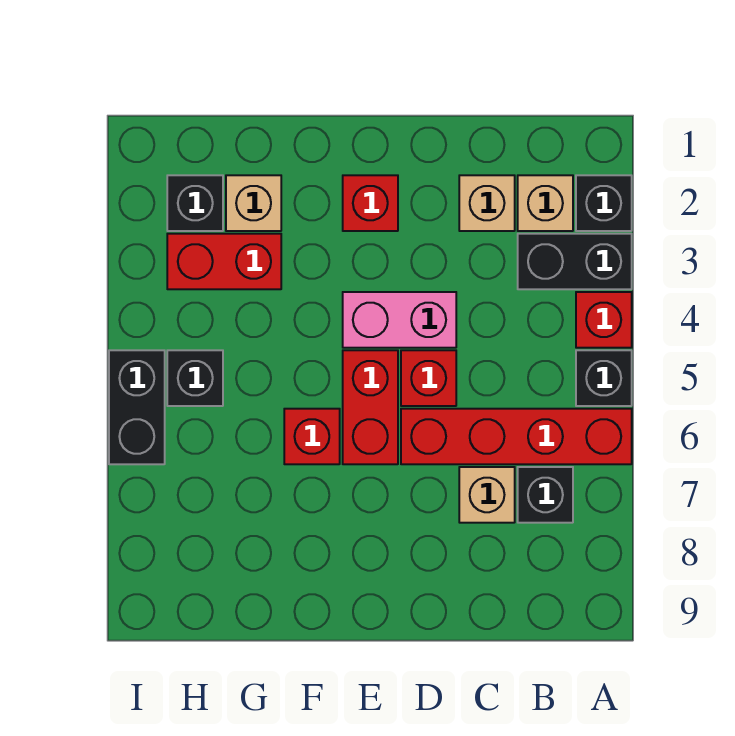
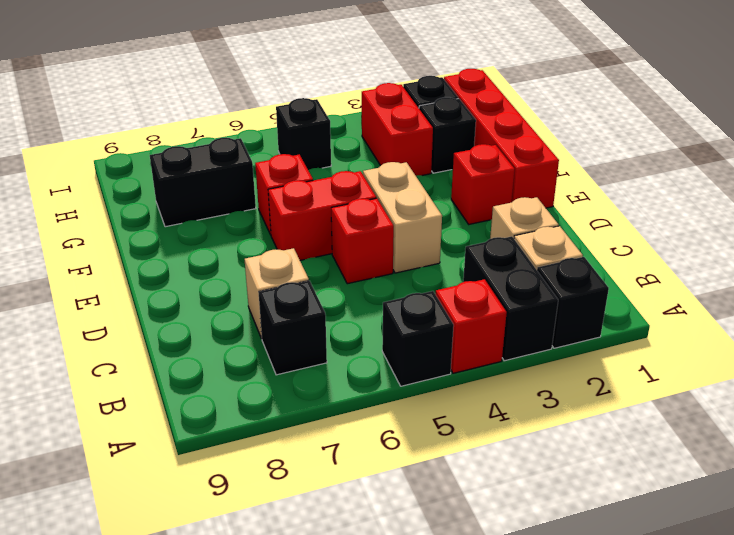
red 1x4 brick [401,409,632,464] -> red 1x4 brick moved to [444,69,559,208]
pink 1x2 brick [343,292,456,348] -> tan 1x2 brick [363,162,442,273]
tan 1x1 brick [226,175,281,231] -> black 1x1 brick [419,97,476,173]
black 1x2 brick [109,350,165,464] -> black 1x2 brick moved to [150,138,256,227]

